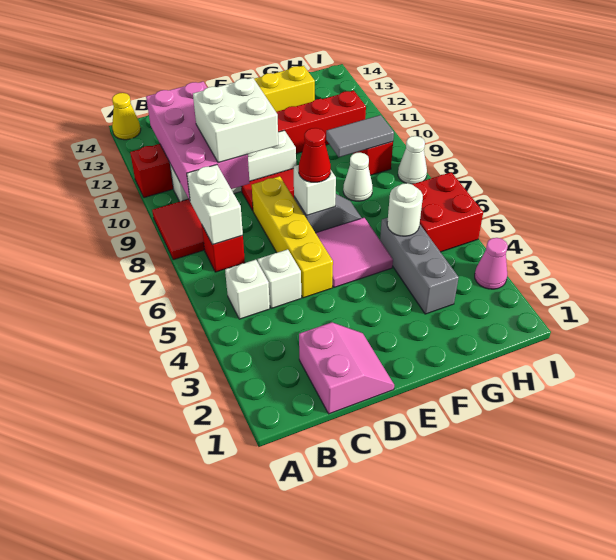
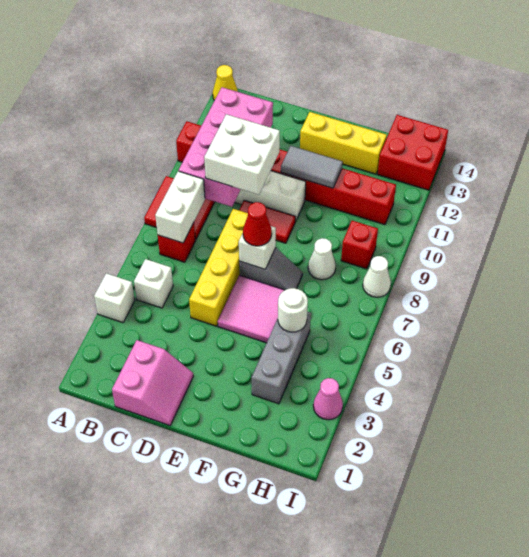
white 1x1 brick [258,249,301,308] -> white 1x1 brick moved to [94,273,135,323]
grey 1x2 tile [326,115,394,157] -> grey 1x2 tile moved to [281,146,343,188]
red 2x2 brick [412,172,483,252] -> red 2x2 brick moved to [378,115,448,190]

